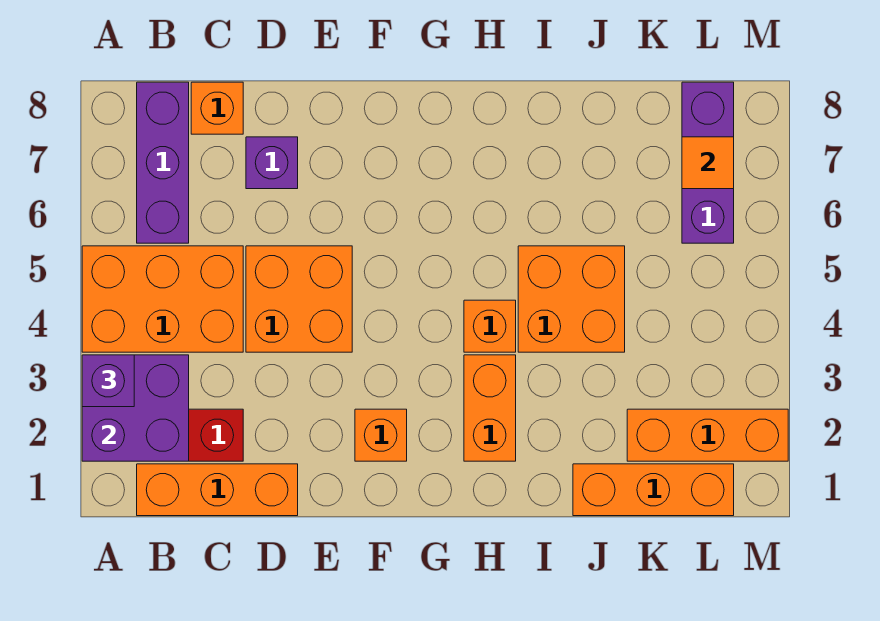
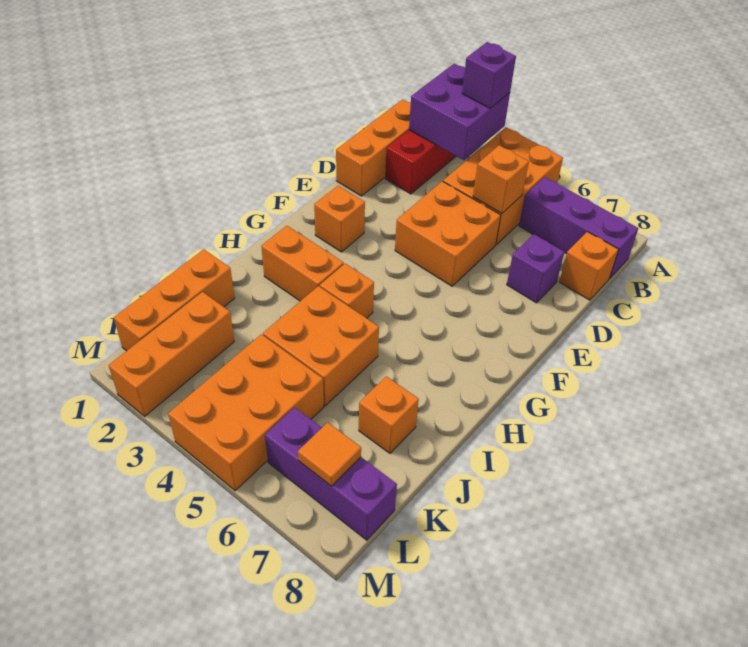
none -> orange 1x1 brick [473,145,529,214]
none -> orange 1x1 brick [359,376,419,453]
none -> orange 2x3 brick [168,334,324,491]

